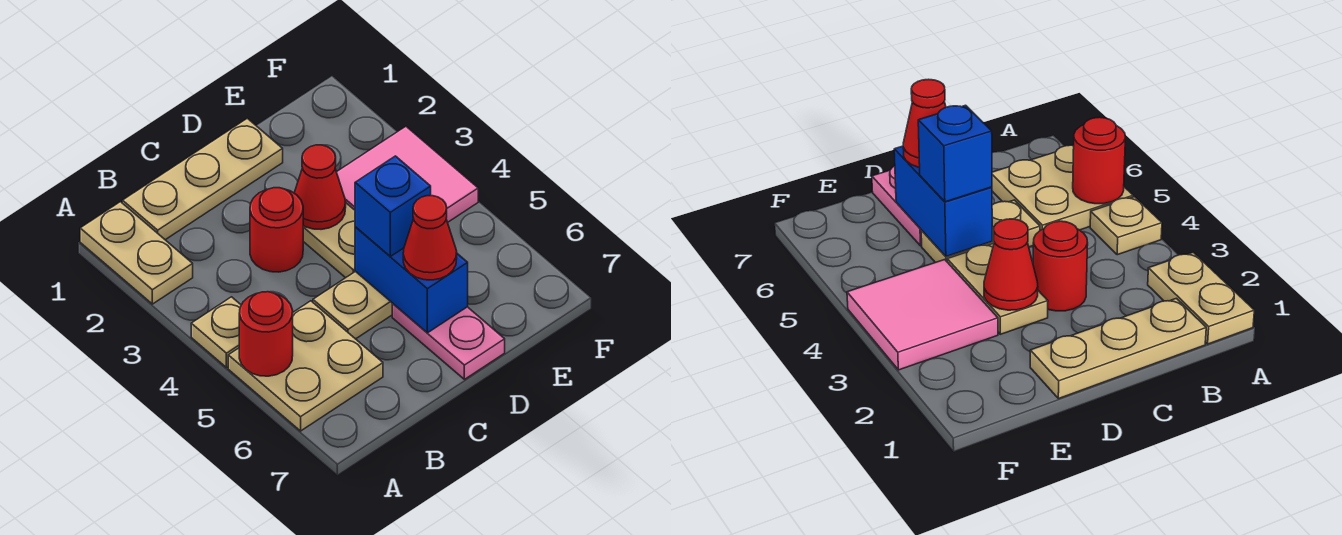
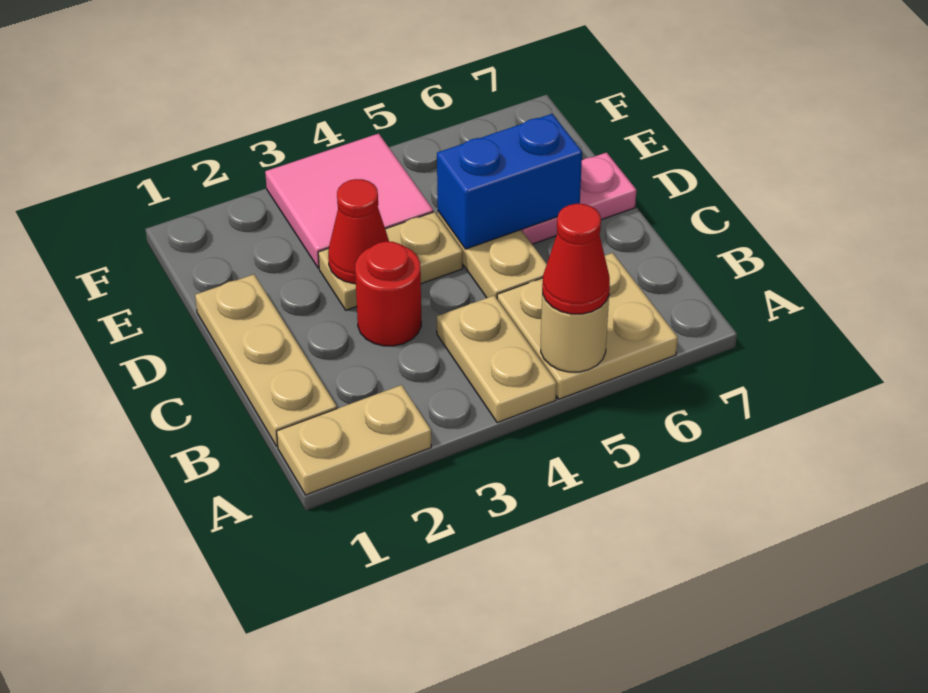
tan 1x1 plate [191,297,241,368] -> tan 1x2 plate [437,296,557,423]
red 1x1 round brick [239,292,293,376] -> tan 1x1 round brick [541,290,609,372]
blue 1x1 brick [355,156,431,256] -> none
red 1x1 cone [403,196,457,280] -> red 1x1 cone moved to [542,204,610,314]

